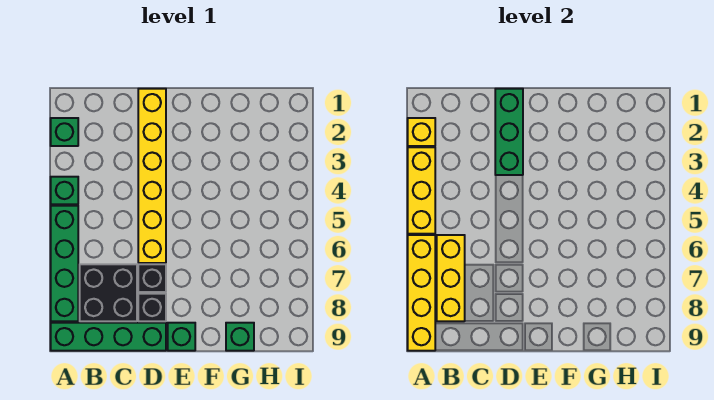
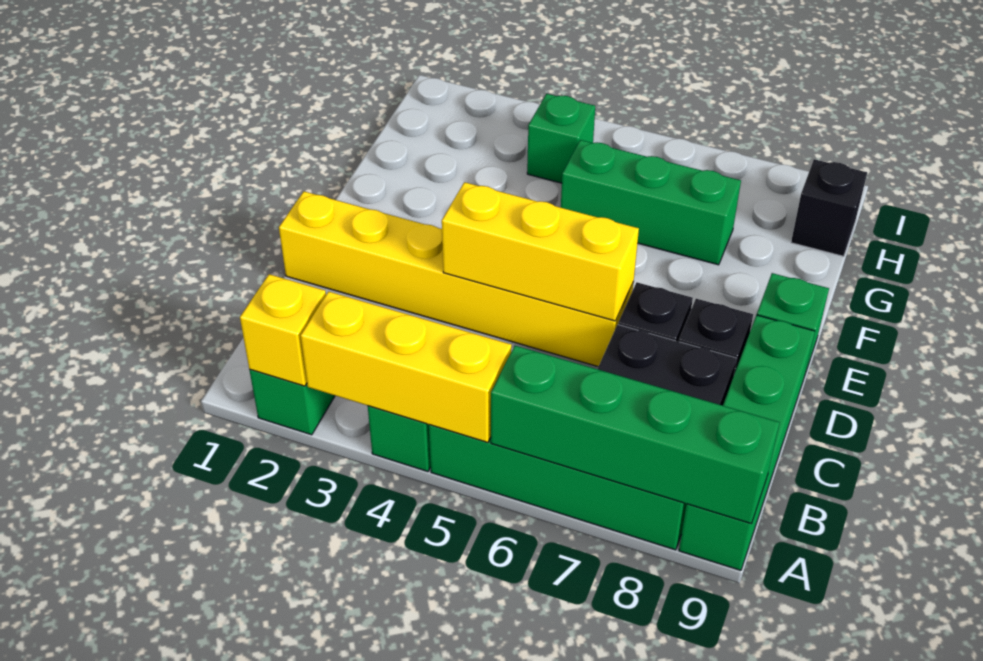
yellow 1x4 brick [408,235,435,351] -> green 1x4 brick [491,346,780,524]
yellow 1x3 brick [437,235,465,321] -> yellow 1x3 brick moved to [442,182,639,321]
green 1x3 brick [495,89,523,175] -> green 1x3 brick moved to [561,140,741,265]
green 1x1 brick [226,323,254,351] -> green 1x1 brick moved to [527,94,595,183]
none -> black 1x1 brick [791,159,867,256]

